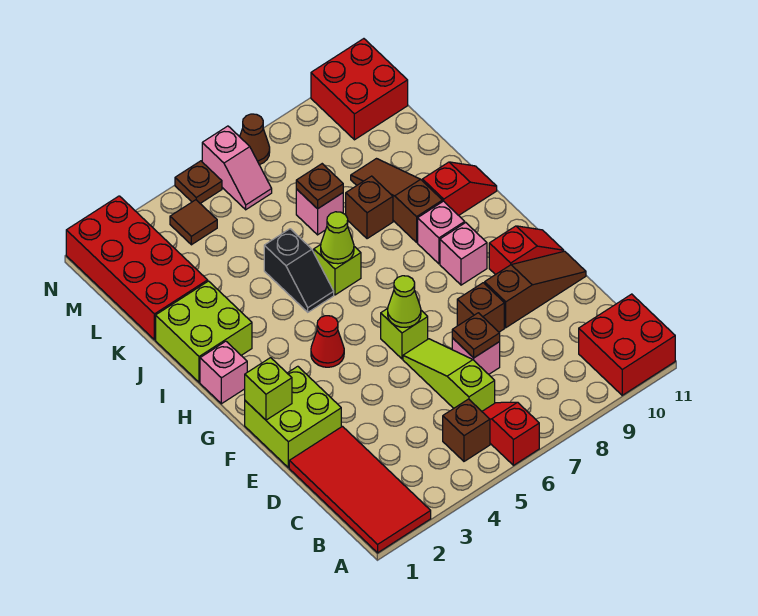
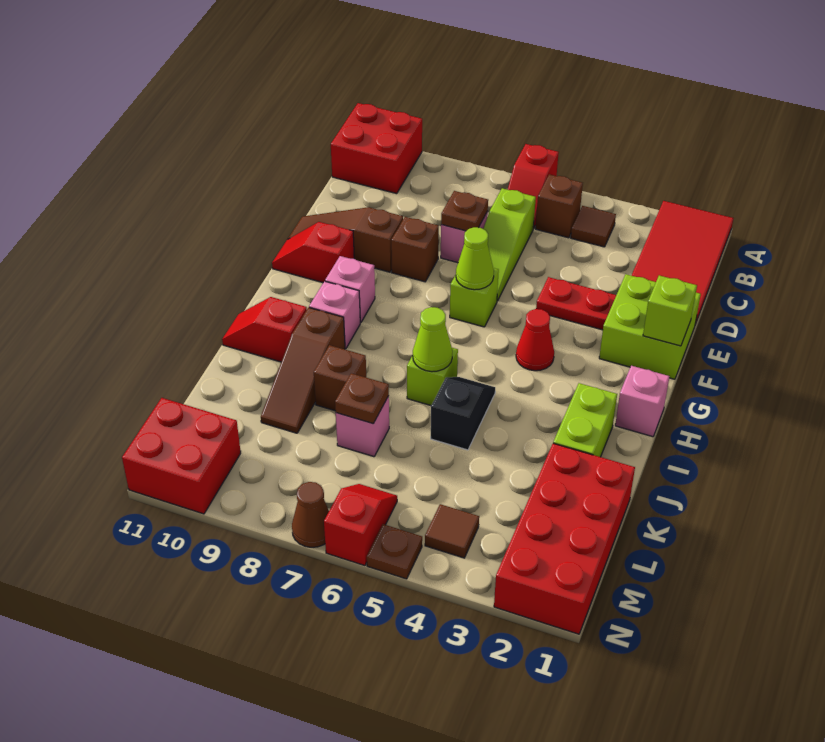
none -> brown 1x1 tile [571,206,616,247]
none -> red 1x2 plate [536,277,616,330]
lime 2x2 brick [156,281,252,382] -> lime 1x2 brick [553,383,617,457]
pink 1x2 slope [202,126,272,210] -> red 1x2 slope [324,484,397,566]

